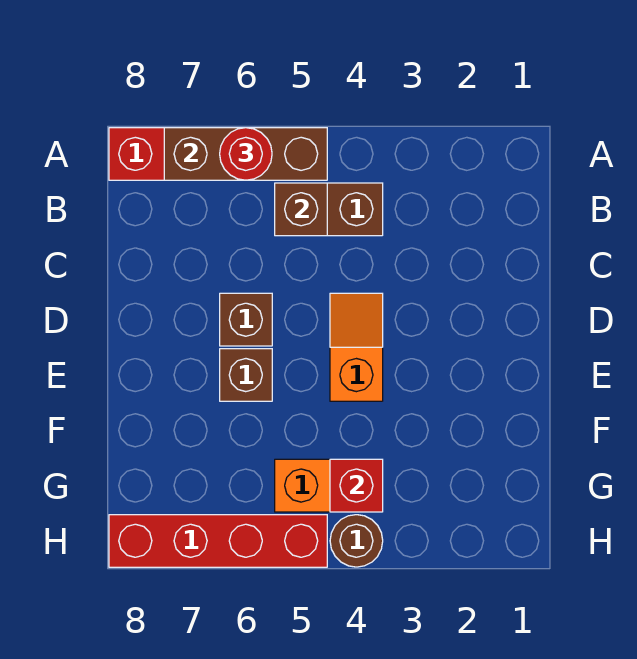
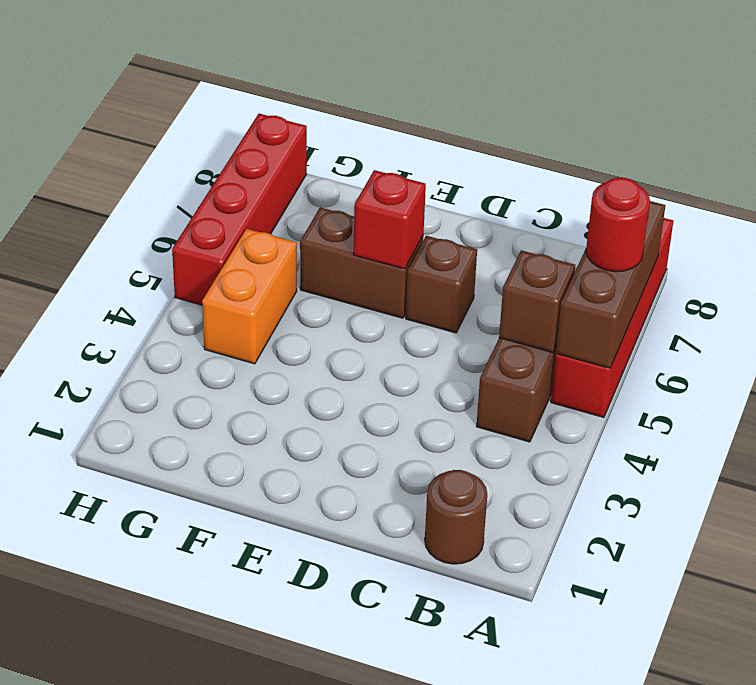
orange 1x2 slope [330,293,383,401] -> none
brown 1x1 brick [220,349,272,401] -> brown 1x2 brick [300,207,423,318]
red 1x1 brick [330,459,383,512] -> red 1x1 brick moved to [354,170,426,269]
brown 1x1 round brick [330,515,383,567] -> brown 1x1 round brick moved to [425,470,487,564]

